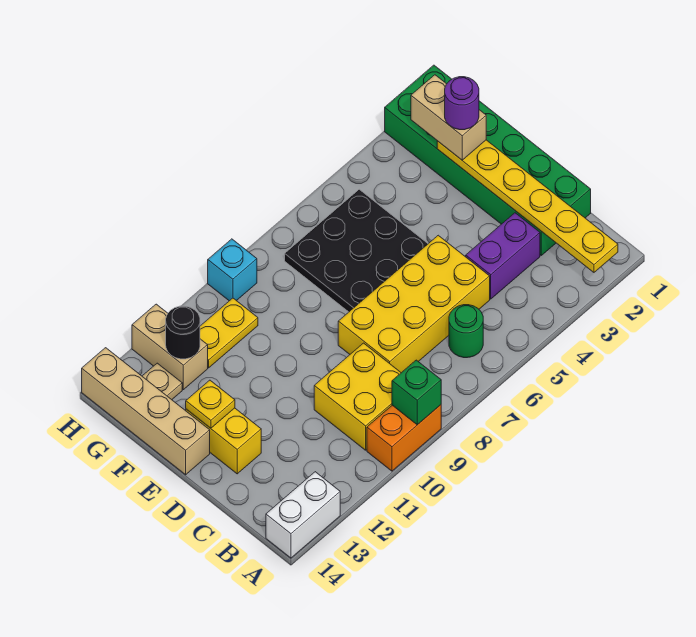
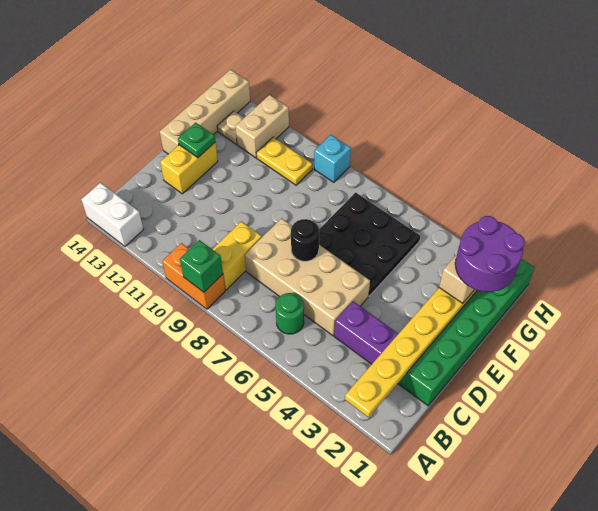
yellow 2x2 brick [314,343,401,450] -> yellow 1x2 brick [212,221,262,290]
yellow 2x4 brick [338,235,490,373] -> tan 2x4 brick [245,218,370,336]
yellow 1x1 plate [186,380,235,428] -> green 1x1 plate [178,123,215,158]
purple 1x1 round brick [445,77,479,130] -> purple 2x2 round brick [455,216,525,292]
black 1x1 round brick [166,306,200,359] -> black 1x1 round brick moved to [291,219,319,261]

